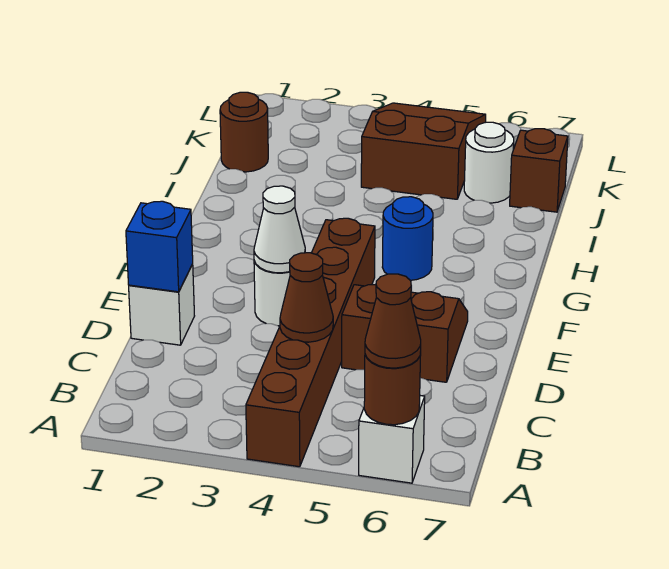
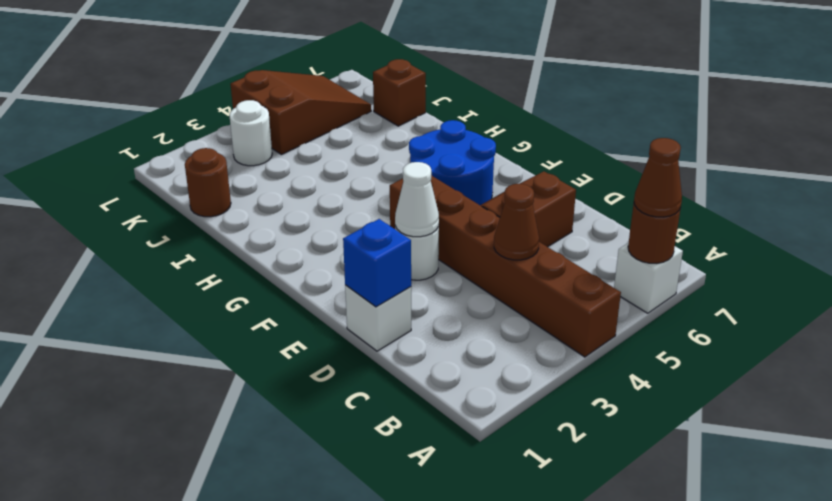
blue 1x1 round brick [382,197,433,280] -> blue 2x2 round brick [409,120,496,205]
brown 2x3 slope [361,103,486,199] -> brown 2x3 slope turned to [231,70,371,155]
white 1x1 round brick [464,122,514,203] -> white 1x1 round brick moved to [229,100,272,166]

